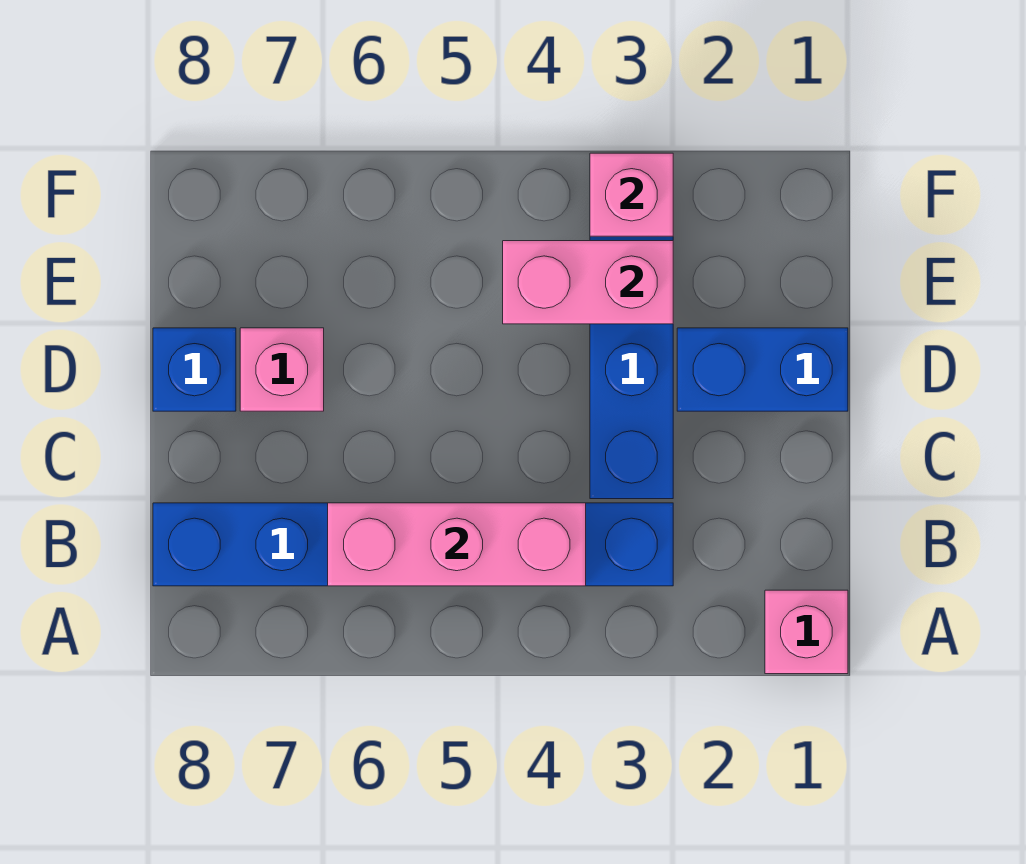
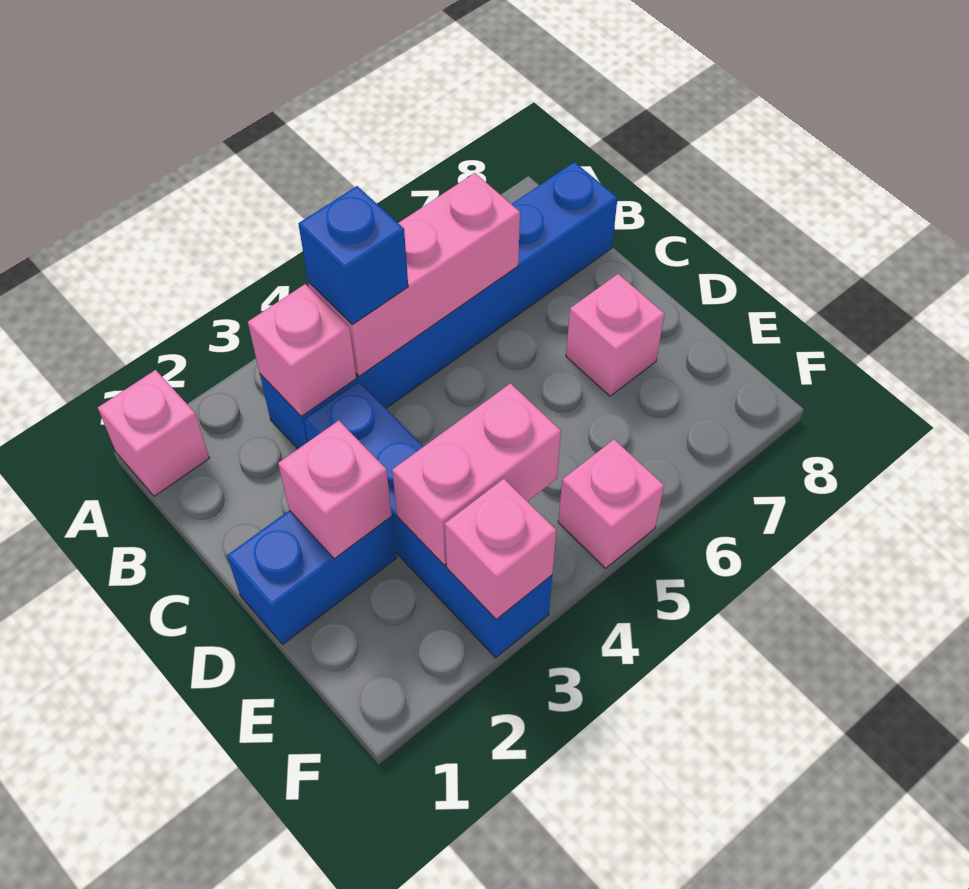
none -> pink 1x1 brick [248,284,356,416]
none -> pink 1x1 brick [278,421,392,559]
blue 1x1 brick [153,328,236,411] -> blue 1x1 brick moved to [298,186,408,324]
none -> pink 1x1 brick [558,440,664,568]

